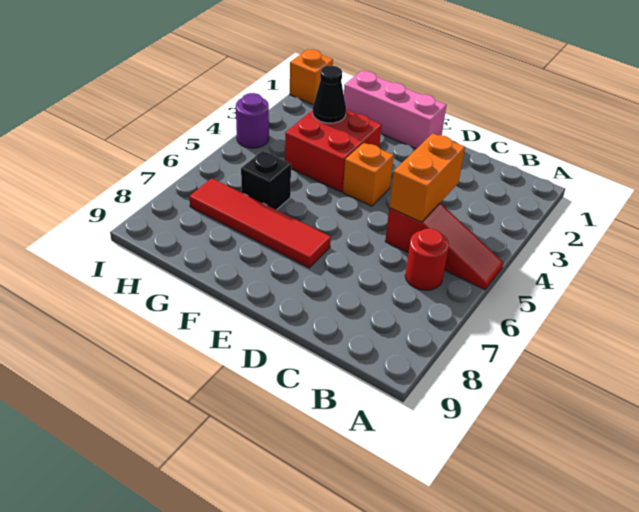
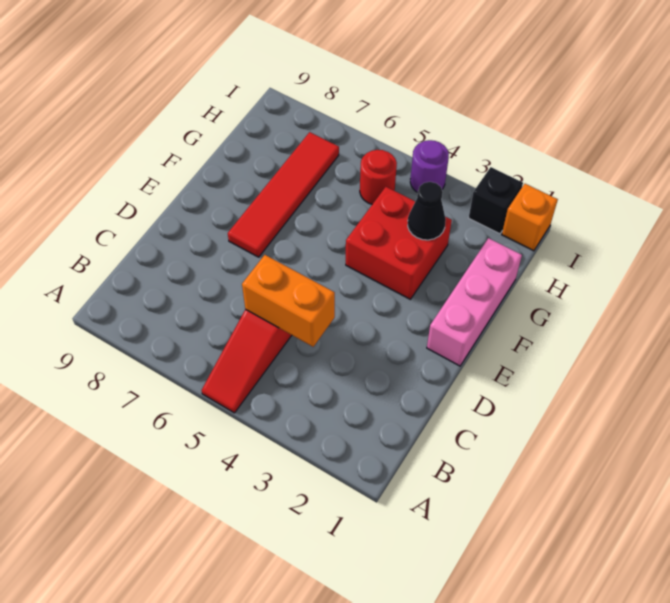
red 1x1 round brick [405,228,449,290] -> red 1x1 round brick moved to [360,150,397,204]
orange 1x1 brick [343,142,394,206] -> none
black 1x1 brick [241,151,291,210] -> black 1x1 brick moved to [469,167,523,234]

